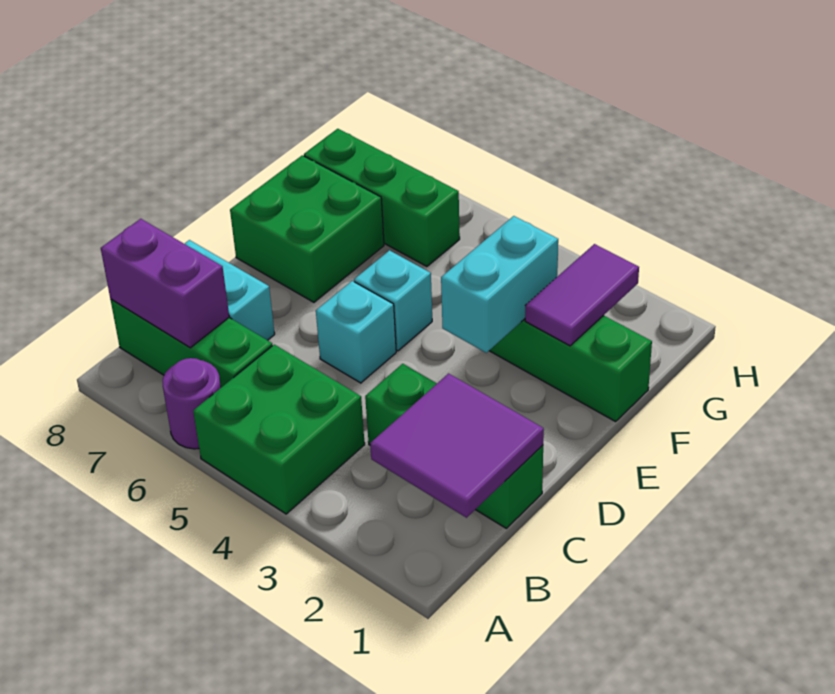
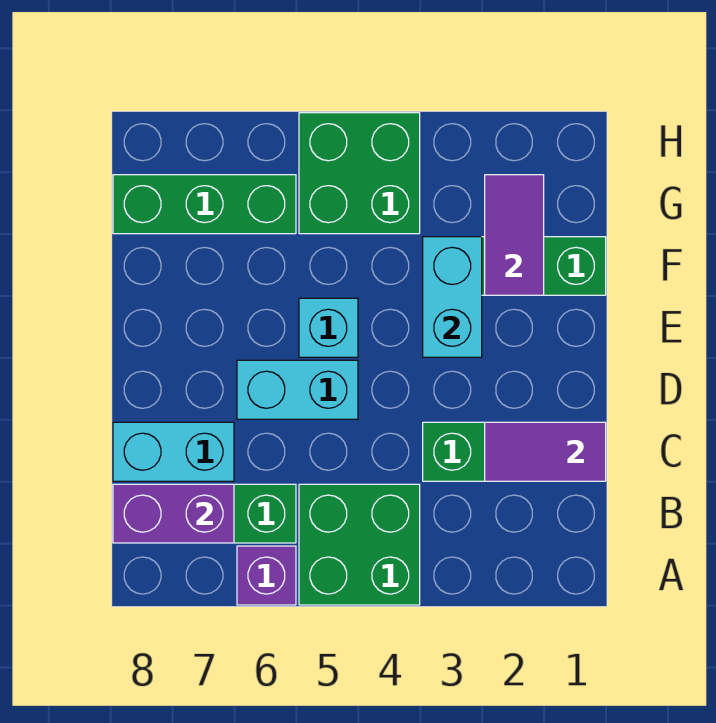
purple 1x1 round brick [163,358,221,449] -> purple 1x1 brick [237,546,296,605]
purple 2x2 tile [370,374,544,518] -> purple 1x2 tile [485,422,606,481]
cyan 1x1 brick [316,281,396,383] -> cyan 1x2 brick [237,360,358,419]
green 2x2 brick [230,155,384,302] -> green 2x2 brick moved to [299,113,420,234]

